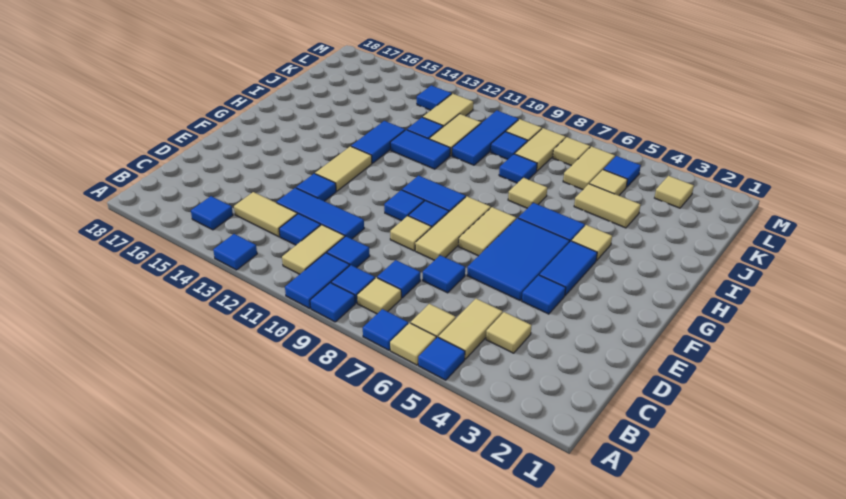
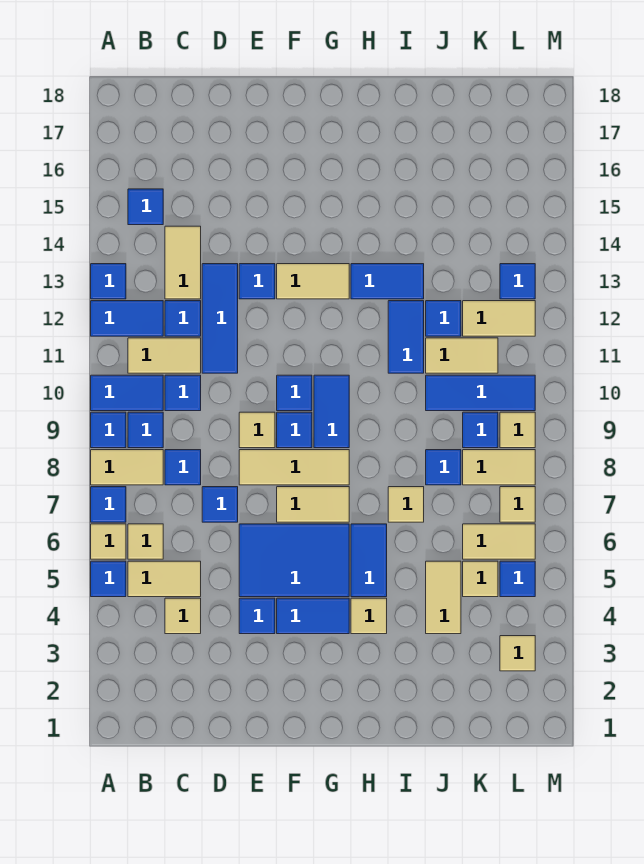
none -> blue 1x2 tile [91,301,163,336]
tan 1x1 tile [357,278,401,314] -> tan 1x2 tile [91,450,163,485]

